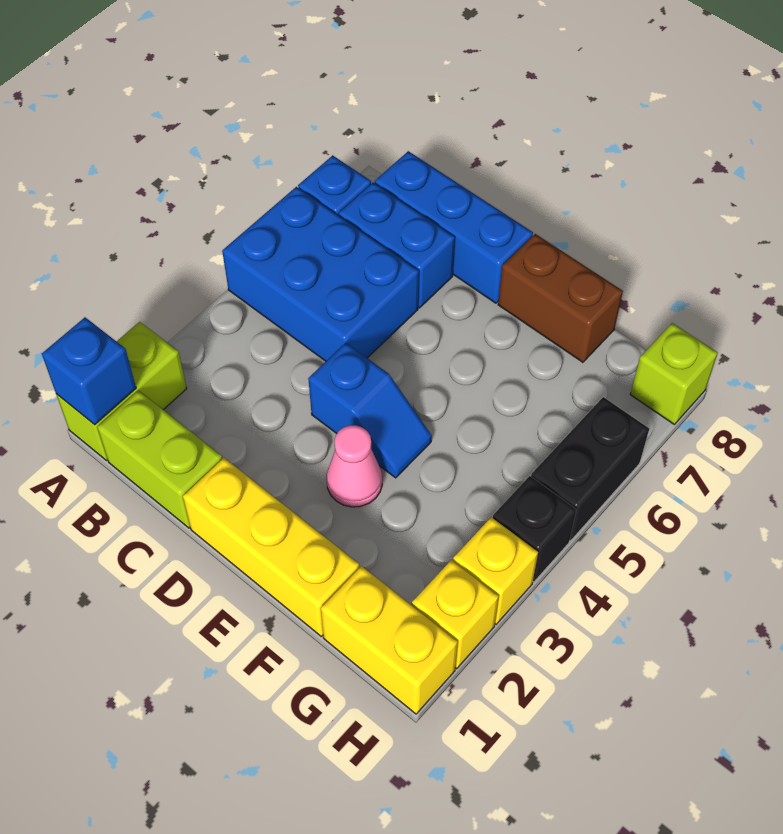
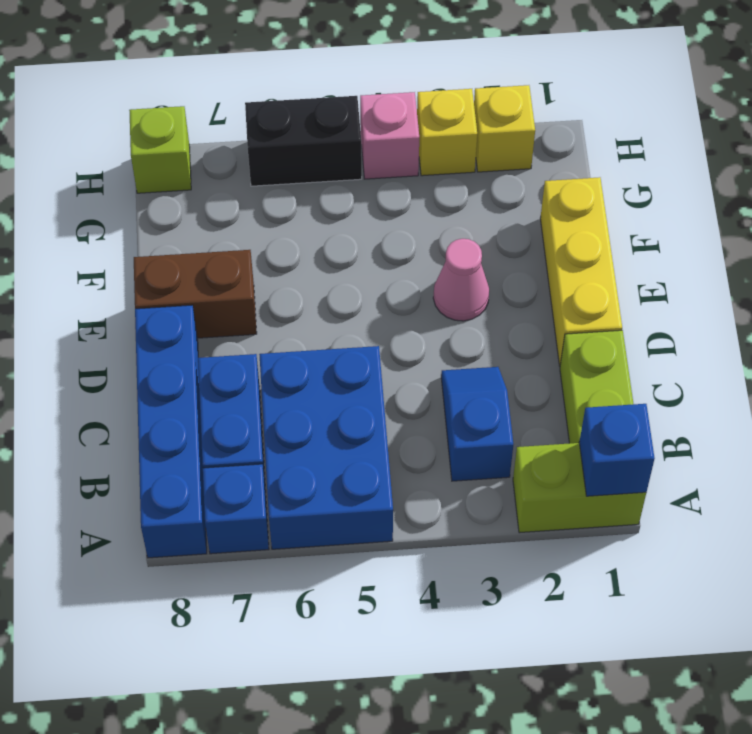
blue 1x3 brick [375,151,533,303] -> blue 1x4 brick [135,305,207,558]
blue 1x2 slope [308,343,432,478] -> blue 1x2 slope moved to [441,367,513,481]
brown 1x2 brick [498,234,623,362] -> brown 1x2 brick turned to [134,250,257,338]
yellow 1x2 brick [321,566,458,714] -> none
black 1x1 brick [493,476,576,582] -> pink 1x1 brick [360,92,419,179]

